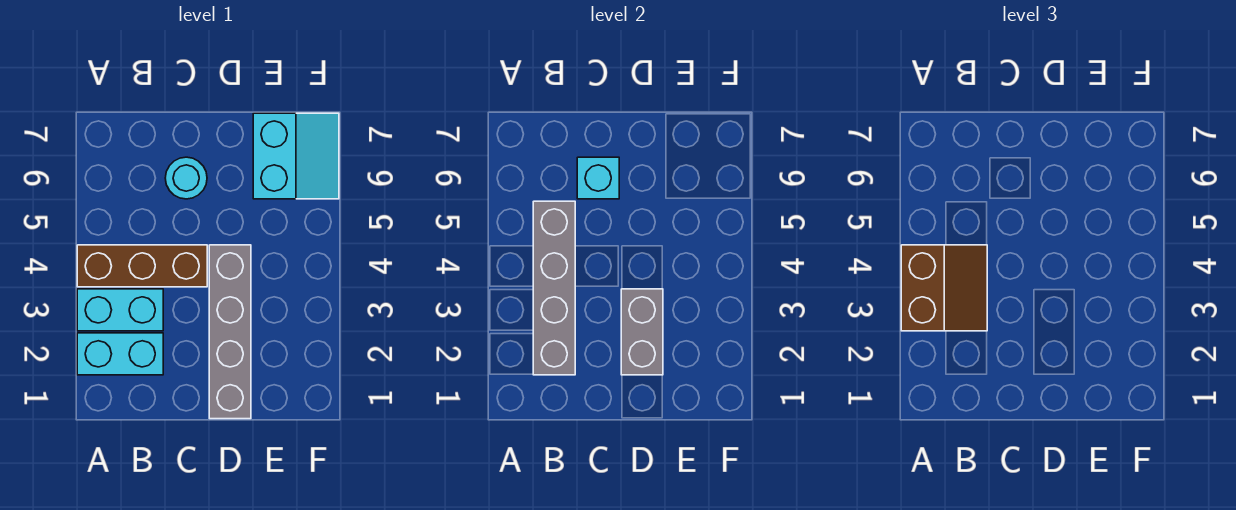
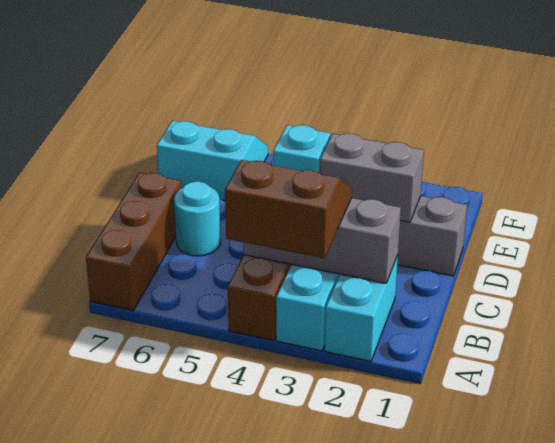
none -> brown 1x3 brick [86,173,181,311]
grey 1x4 brick [533,201,575,375] -> grey 1x3 brick [243,198,401,283]
cyan 1x1 brick [577,157,619,199] -> cyan 1x1 brick moved to [273,125,330,173]

